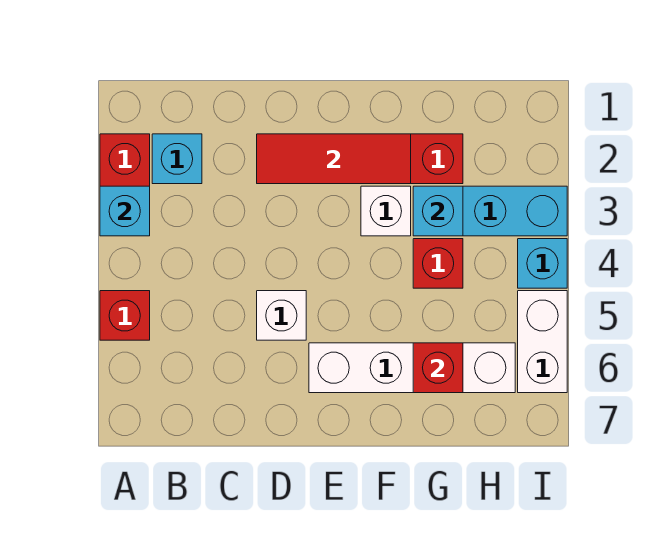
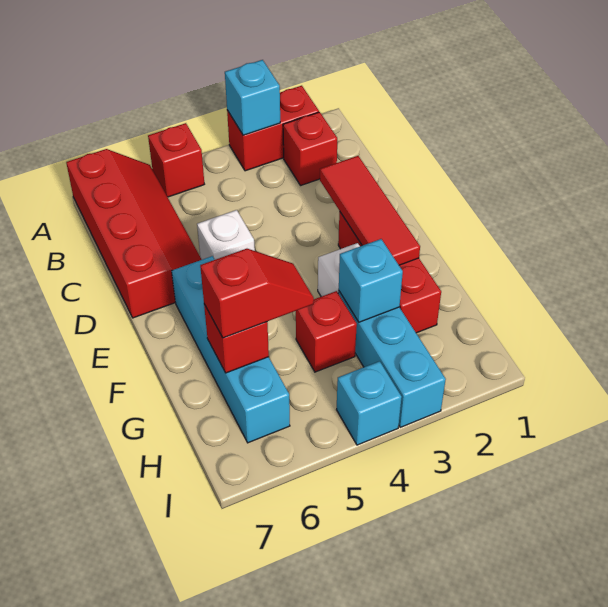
none -> red 2x4 slope [66,149,202,318]
cyan 1x1 brick [152,134,202,184] -> red 1x1 brick [283,112,337,186]
white 1x4 brick [309,343,515,393] -> cyan 1x4 brick [172,256,290,443]
none -> red 1x2 slope [200,249,314,338]
white 1x2 brick [518,291,567,393] -> none

